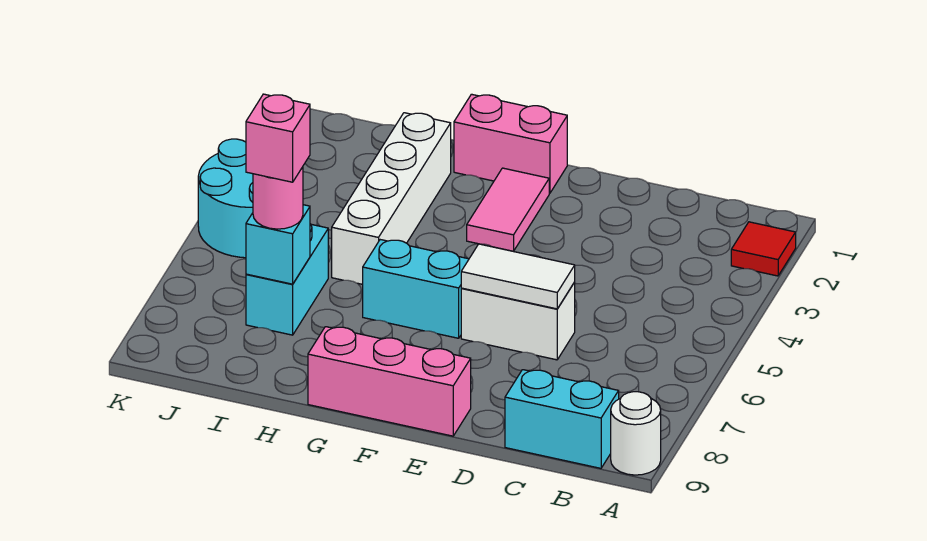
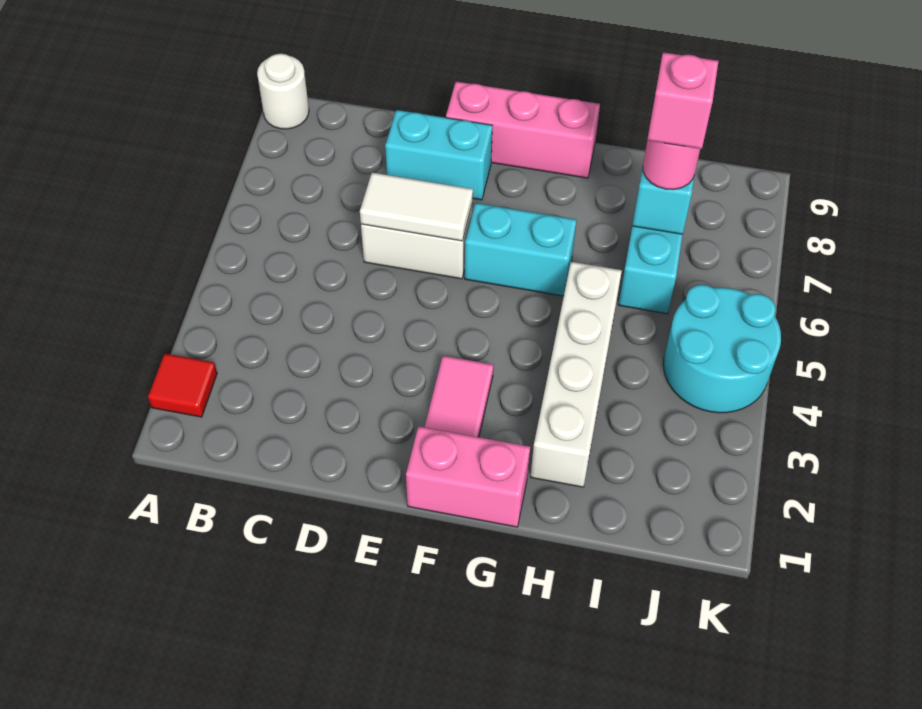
cyan 1x2 brick [505,370,619,468] -> cyan 1x2 brick moved to [385,110,492,200]

